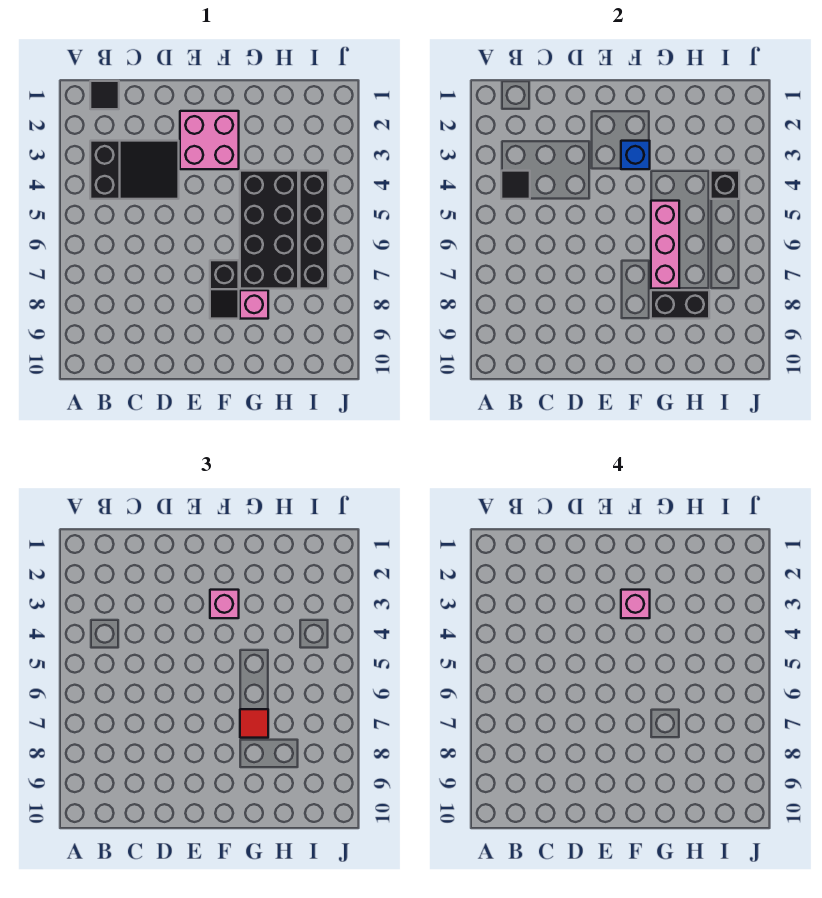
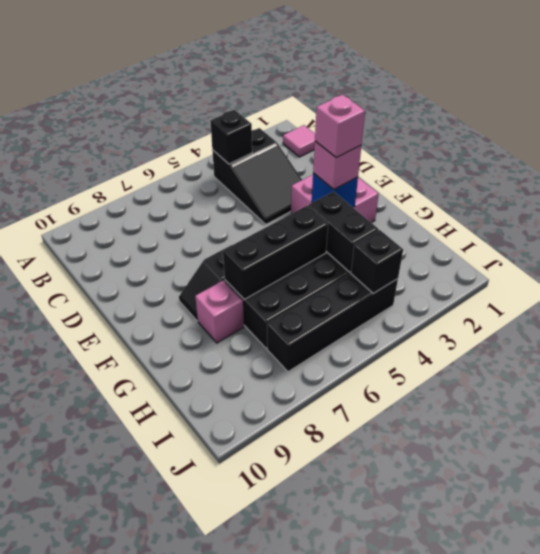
black 1x1 tile [90,81,119,109] -> pink 1x1 tile [283,125,315,157]
black 1x1 tile [501,171,530,199] -> black 1x1 brick [210,110,252,164]
pink 1x3 brick [651,201,679,289] -> black 1x3 brick [223,206,328,300]
red 1x1 tile [240,709,268,738] -> none
black 1x2 brick [651,290,709,319] -> black 1x2 brick moved to [308,191,379,272]

